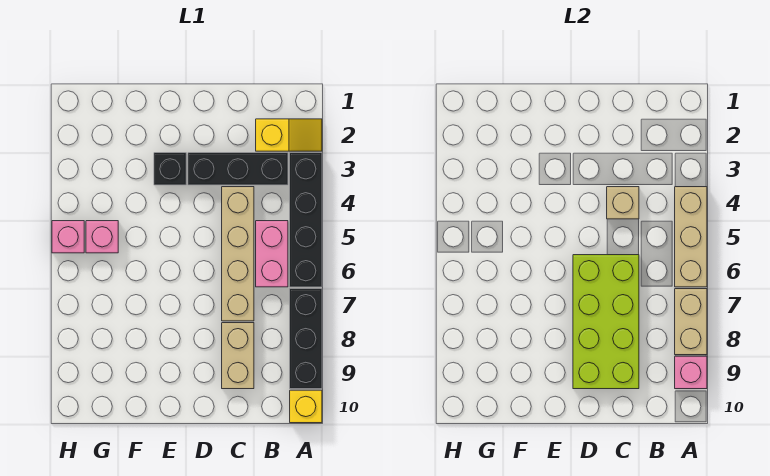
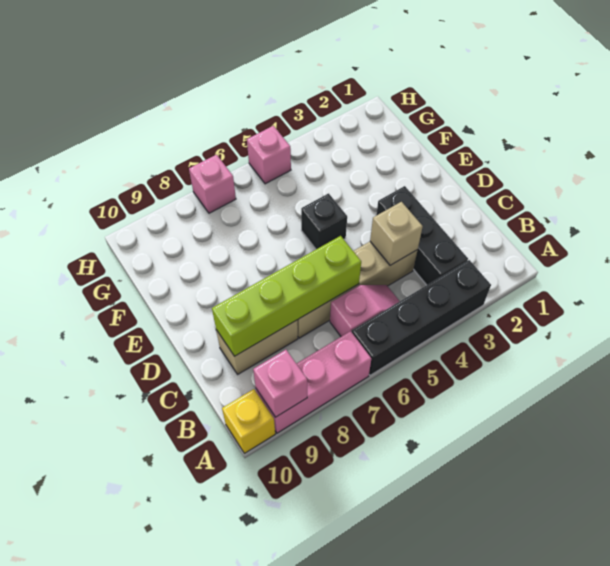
yellow 1x2 slope [256,119,322,151] -> none
tan 1x3 brick [675,187,707,287] -> none
black 1x3 brick [290,289,322,389] -> pink 1x3 brick [256,331,371,433]
tan 1x2 brick [675,289,707,355] -> none
pink 1x2 brick [256,221,288,287] -> pink 1x2 slope [330,285,400,336]
lime 2x4 brick [573,255,639,389] -> lime 1x4 brick [212,236,361,356]
black 1x1 brick [154,153,186,185] -> black 1x1 brick moved to [301,193,347,249]
pink 1x1 brick [86,221,118,253] -> pink 1x1 brick moved to [189,155,236,213]

